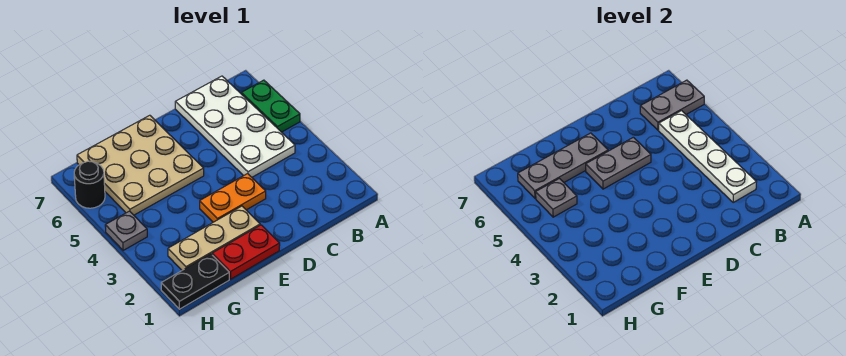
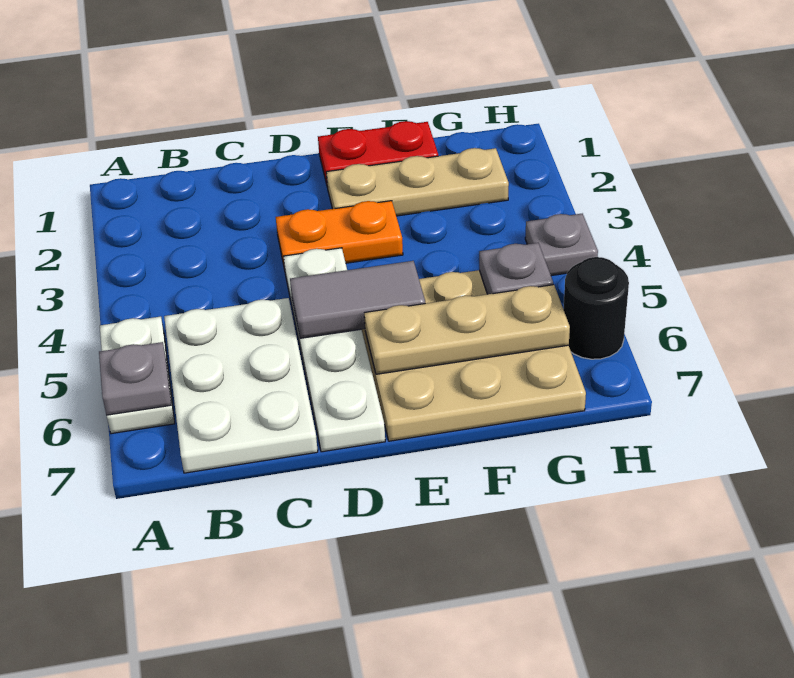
green 1x2 plate [241,80,300,132] -> white 1x2 plate [100,317,175,434]
grey 1x2 plate [640,80,704,130] -> grey 1x1 plate [99,342,171,415]
white 1x4 plate [659,111,756,203] -> white 1x4 plate moved to [283,248,385,452]
white 2x4 plate [175,76,295,177] -> white 2x3 plate [164,298,318,473]
grey 1x2 plate [586,137,651,189] -> grey 1x2 tile [290,261,425,338]
grey 1x3 plate [518,133,608,198] -> tan 1x3 plate [364,285,570,374]
black 1x2 plate [161,254,229,309] -> none

